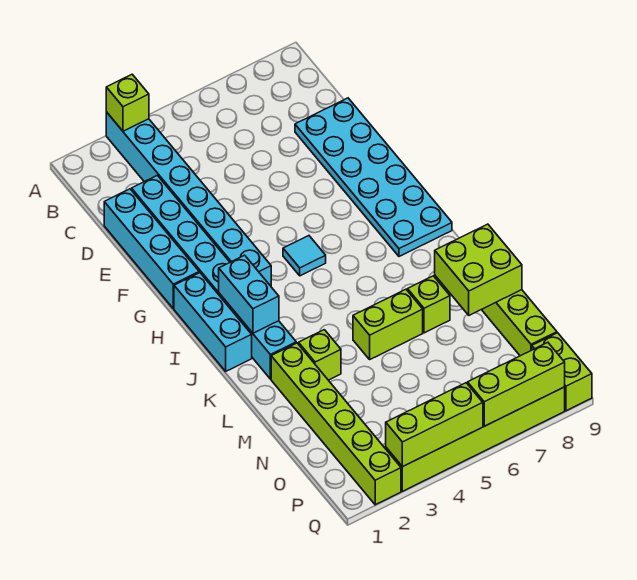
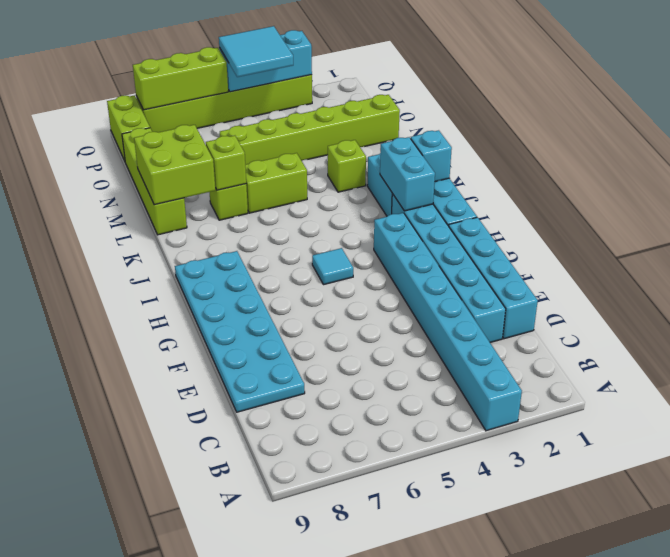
lime 1x1 brick [106,74,149,131] -> lime 1x1 brick moved to [206,136,246,190]
none -> cyan 1x1 brick [411,130,452,182]
lime 1x6 brick [271,343,401,505] -> lime 1x6 brick turned to [220,95,400,165]
none -> cyan 2x2 tile [219,26,293,77]
lime 1x3 brick [386,383,483,467] -> cyan 1x3 brick [219,30,312,92]

